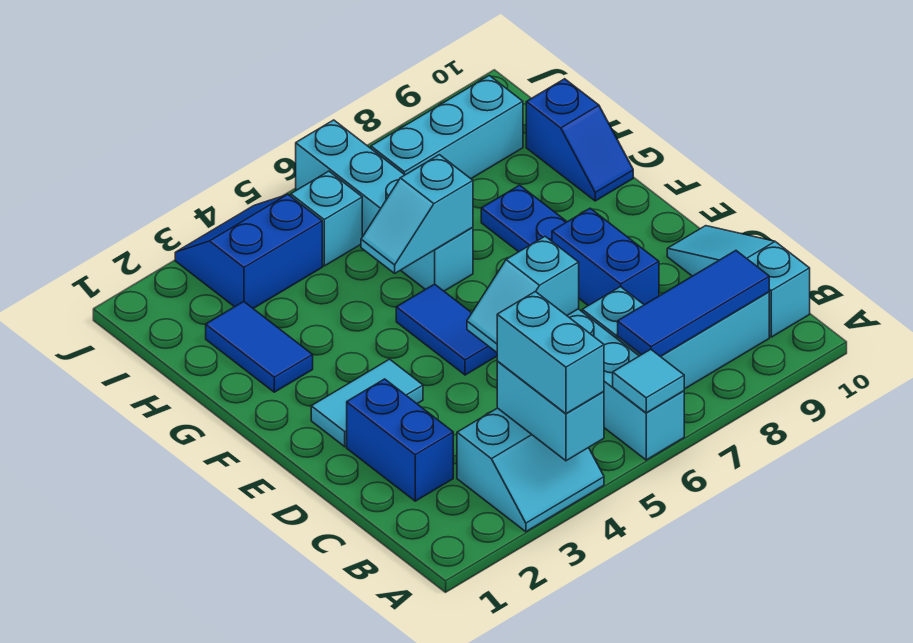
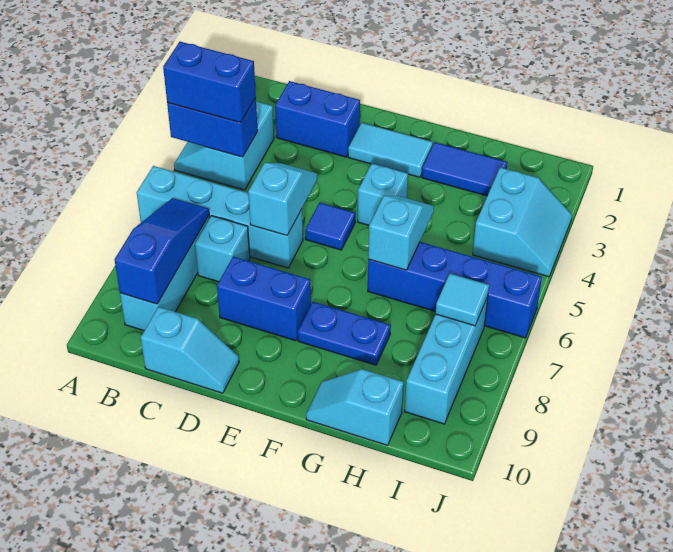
cyan 1x2 brick [497,361,604,461] -> blue 1x2 brick [167,98,258,157]
cyan 1x2 brick [497,292,604,414] -> blue 1x2 brick [163,42,256,123]
cyan 1x1 tile [613,349,684,413] -> cyan 1x1 tile moved to [436,274,489,326]
blue 1x3 tile [618,251,769,356] -> blue 1x3 slope [114,198,209,304]
cyan 1x3 slope [667,226,810,337] -> cyan 1x2 slope [141,307,239,393]
cyan 1x2 tile [311,359,423,447] -> cyan 1x2 tile turned to [348,123,433,177]
blue 1x2 tile [396,284,497,375] -> blue 1x1 tile [305,203,355,250]
cyan 1x4 brick [296,120,473,291] -> blue 1x4 brick [368,242,542,338]
blue 1x2 slope [526,79,633,201] -> cyan 1x2 slope [306,369,404,445]
blue 2x2 slope [175,194,322,308] -> cyan 2x2 slope [473,168,572,277]
cyan 1x1 brick [291,171,362,266] -> cyan 1x1 brick moved to [358,164,408,225]

